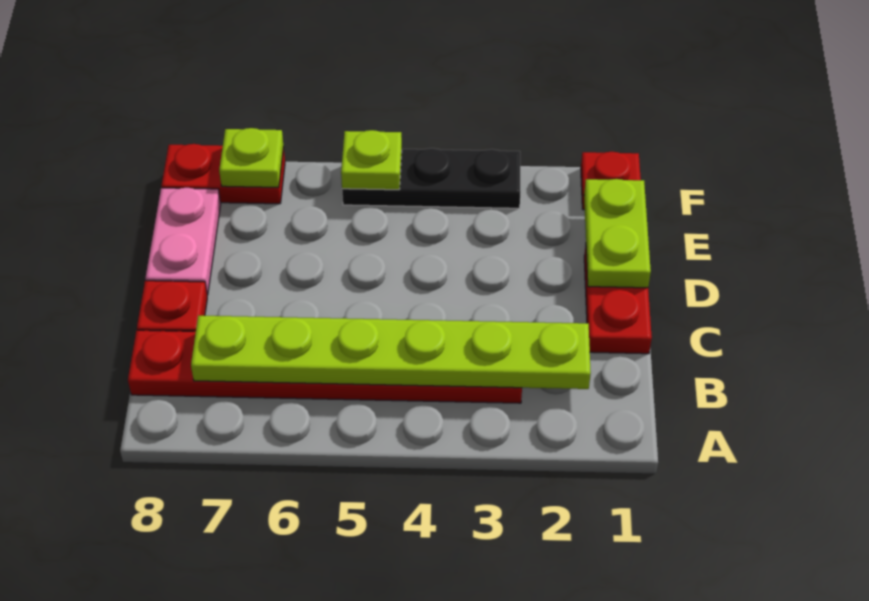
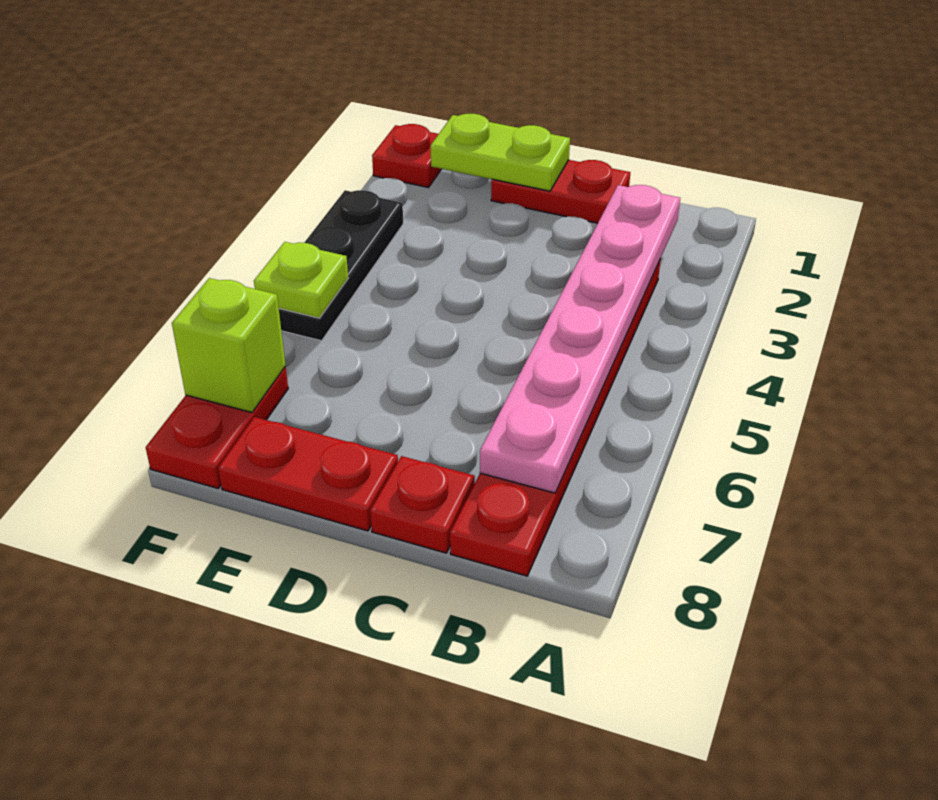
lime 1x6 plate [191,316,591,389] -> pink 1x6 plate [480,185,680,493]
pink 1x2 plate [145,188,221,295] -> red 1x2 plate [218,417,398,531]
lime 1x1 plate [219,128,284,187] -> lime 1x1 brick [172,278,286,413]

